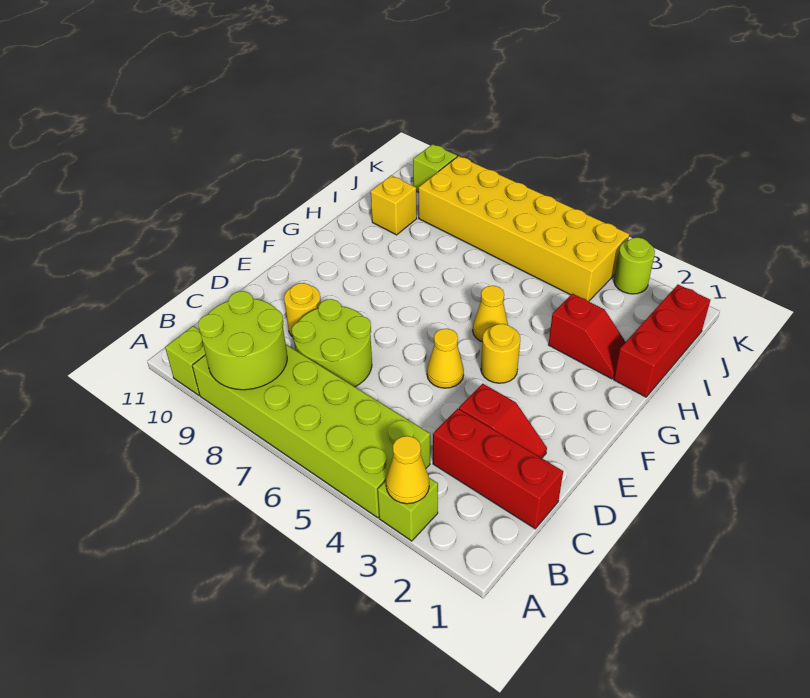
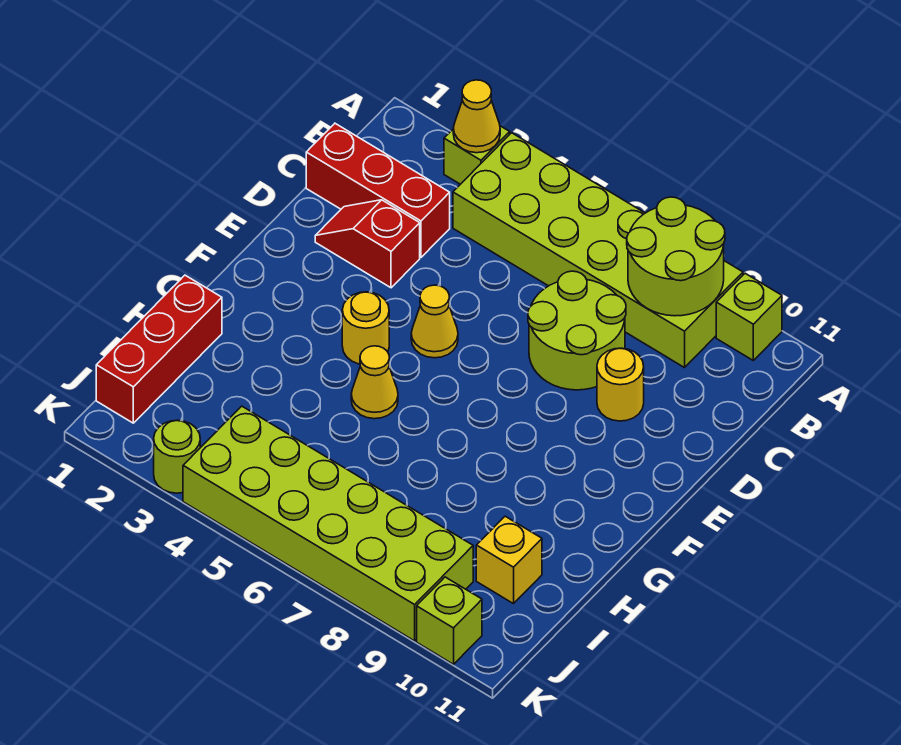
red 1x2 slope [549,294,625,379] -> none
yellow 2x6 brick [419,156,629,301] -> lime 2x6 brick [183,406,473,641]

